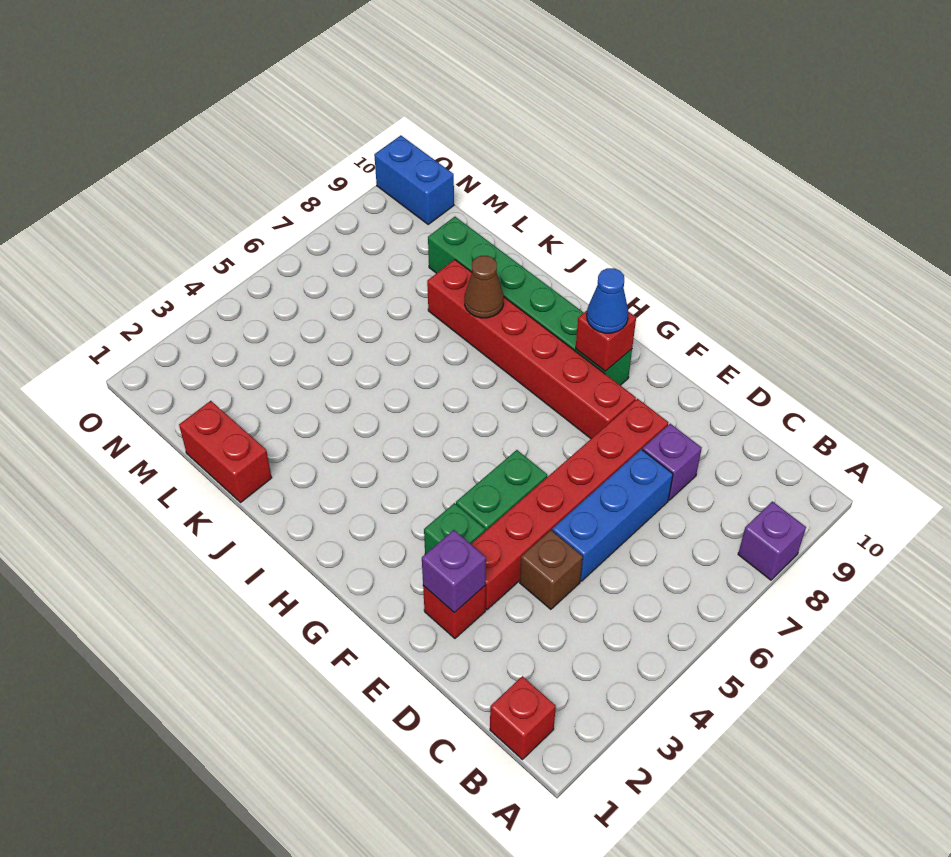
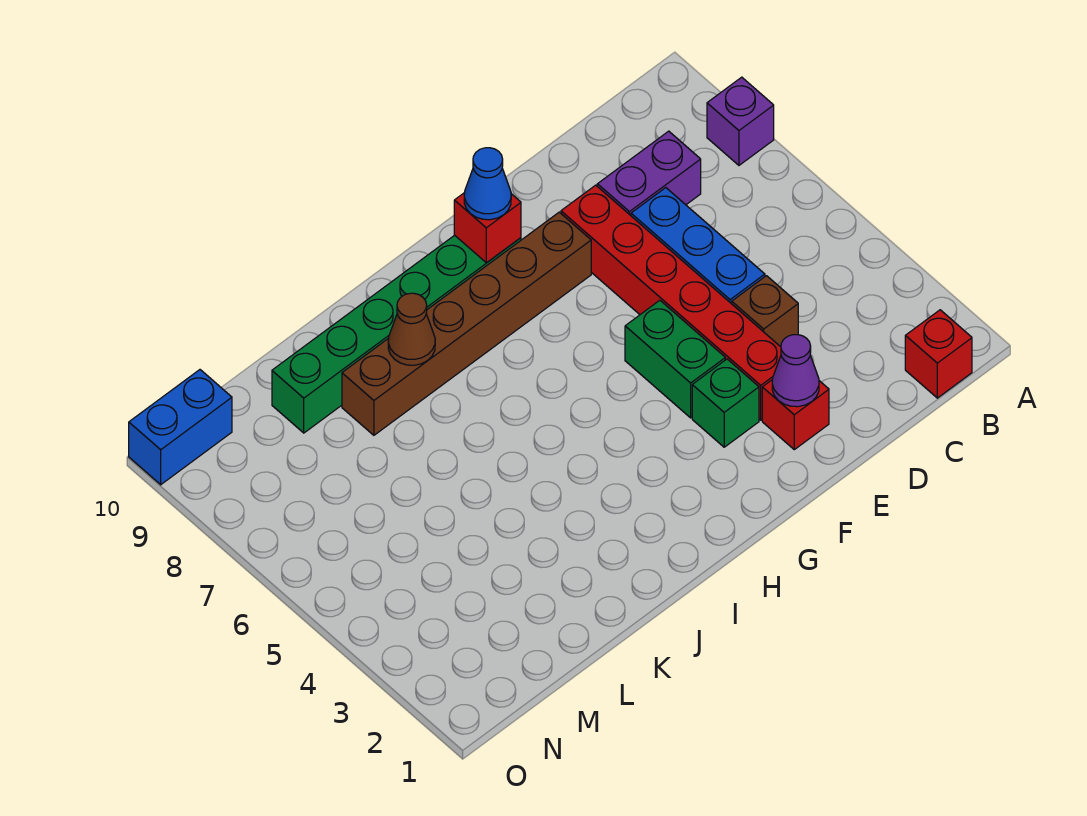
purple 1x1 brick [642,424,702,500] -> purple 1x2 brick [597,131,701,215]
purple 1x1 brick [422,530,486,613] -> purple 1x1 cone [772,335,819,407]
red 1x6 brick [427,260,636,439] -> brown 1x6 brick [342,212,591,435]
red 1x2 brick [179,401,272,502] -> none

